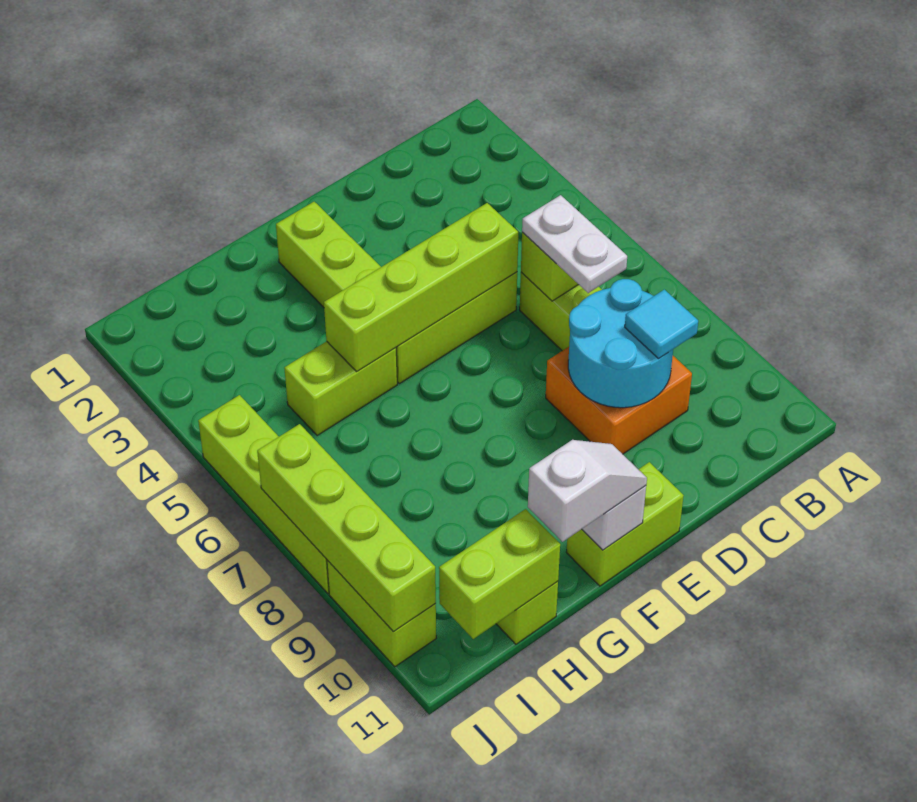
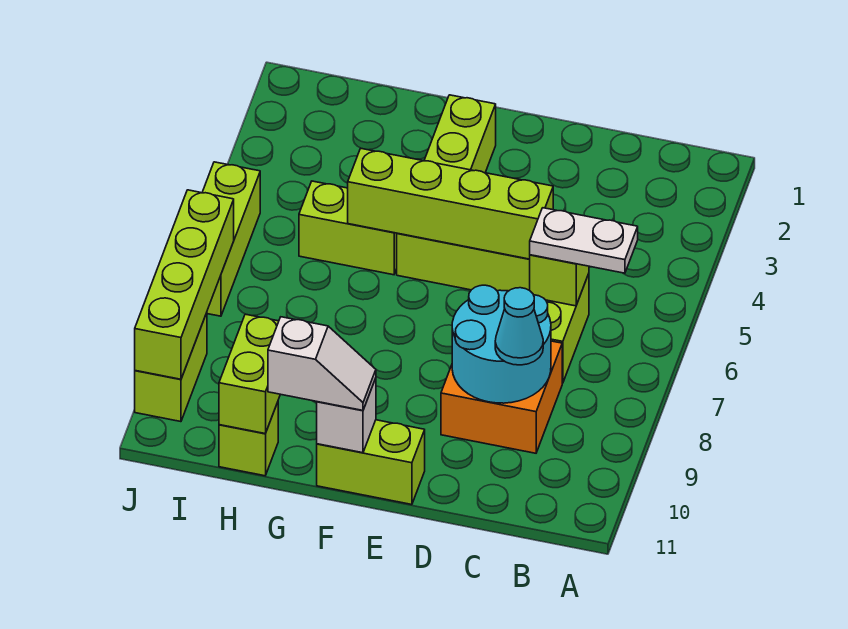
white 1x2 plate [522,195,627,293] -> white 1x2 plate turned to [530,208,638,273]
cyan 1x1 tile [625,290,698,359] -> cyan 1x1 cone [495,288,543,365]
lime 1x2 brick [439,509,560,639] -> lime 1x2 brick turned to [219,314,280,434]
lime 1x4 brick [198,395,329,593] -> lime 1x3 brick [202,162,260,316]

